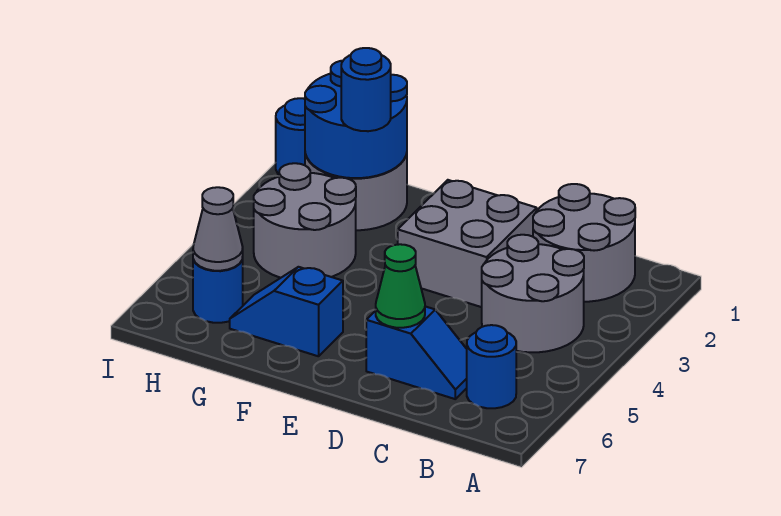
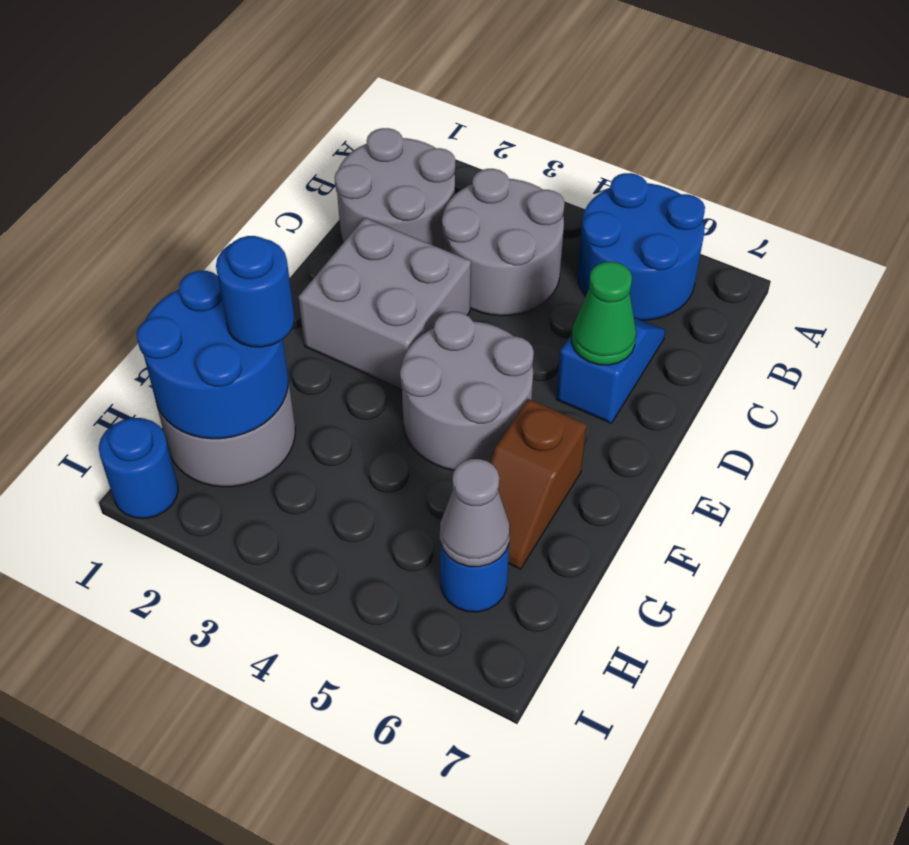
blue 1x1 round brick [467,325,516,408] -> blue 2x2 round brick [577,173,705,320]
blue 1x2 slope [230,267,343,356] -> brown 1x2 slope [490,399,587,569]
grey 2x2 round brick [254,163,356,278] -> grey 2x2 round brick moved to [400,312,534,470]

